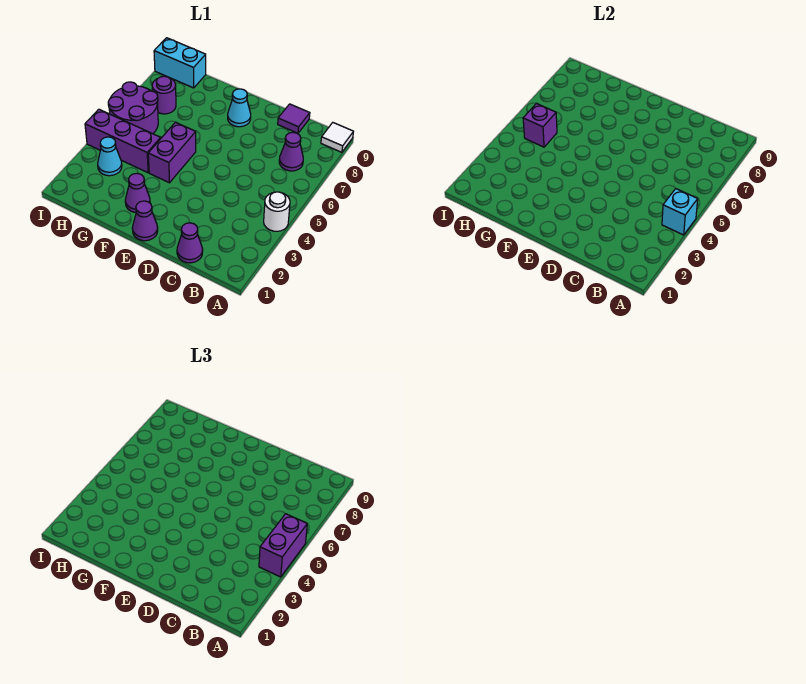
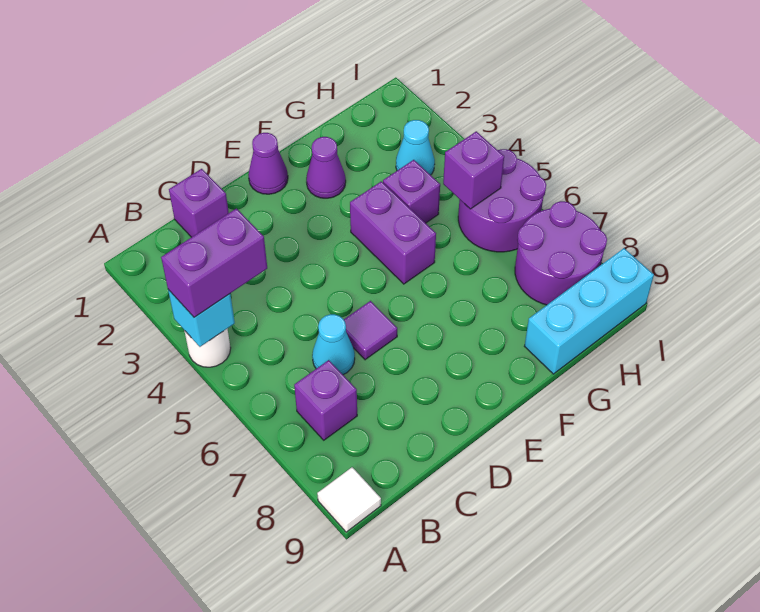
purple 1x2 brick [259,514,307,577] -> purple 1x2 brick turned to [161,208,267,317]
purple 1x1 cone [279,132,303,171] -> purple 1x1 brick [294,360,357,440]
purple 1x1 cone [177,223,203,263] -> purple 1x1 brick [169,169,229,237]
purple 1x1 tile [278,104,310,133] -> purple 1x1 tile moved to [344,301,397,360]
cyan 1x1 cone [228,89,251,127] -> cyan 1x1 cone moved to [312,314,355,375]
purple 1x3 brick [85,109,161,173] -> purple 1x1 brick [383,160,440,223]
purple 1x1 round brick [152,76,176,114] -> purple 2x2 round brick [515,201,607,305]
cyan 1x2 brick [154,38,206,88] -> cyan 1x3 brick [524,248,654,374]

